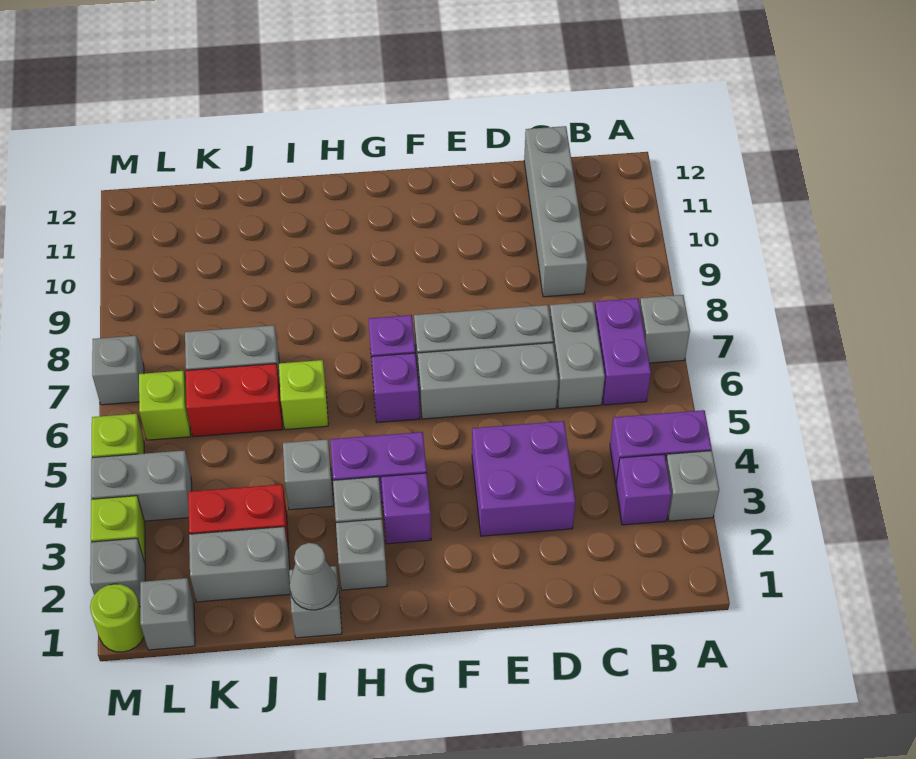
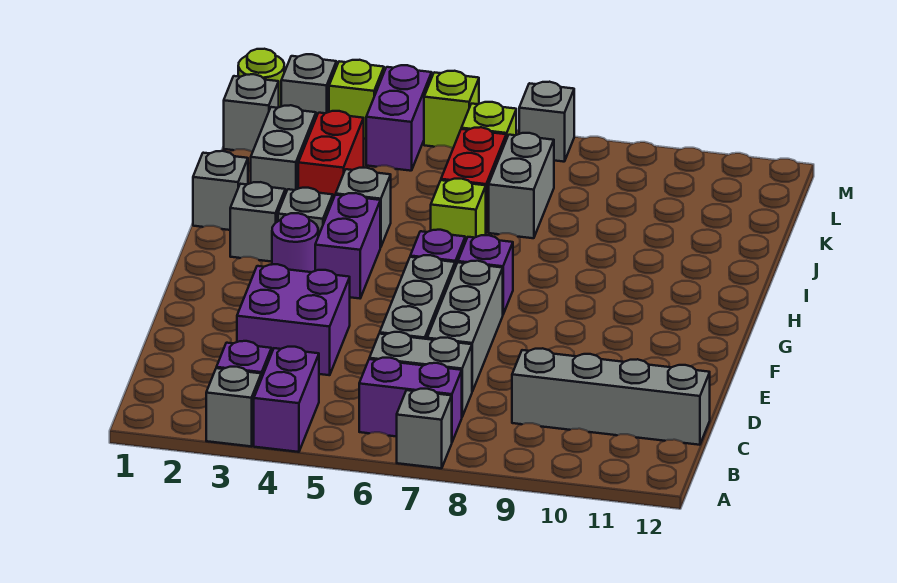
purple 1x1 brick [381,473,431,544] -> purple 1x1 round brick [272,213,318,272]
grey 1x1 cone [290,543,338,610] -> none
grey 1x2 brick [91,450,192,521] -> purple 1x2 brick [366,65,432,171]

